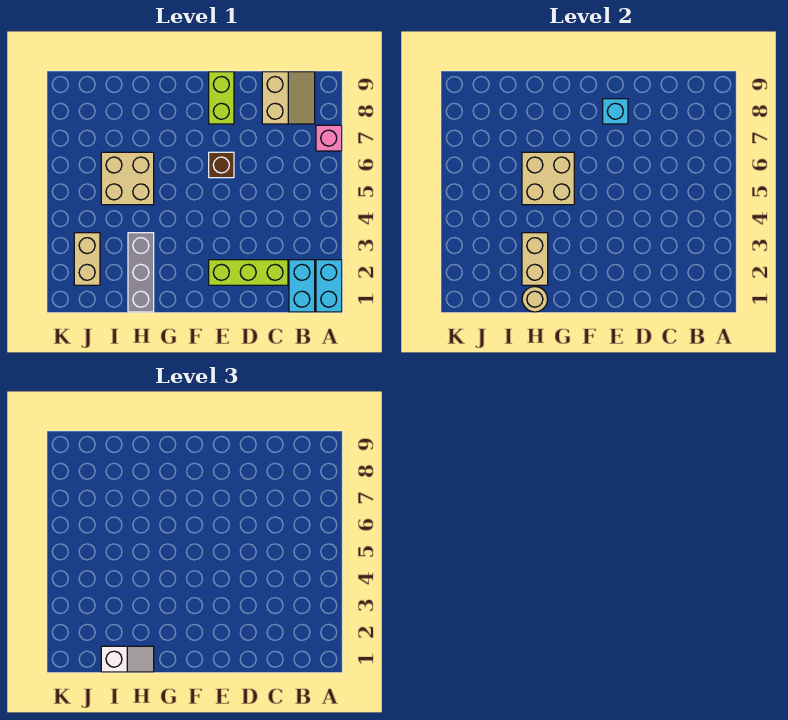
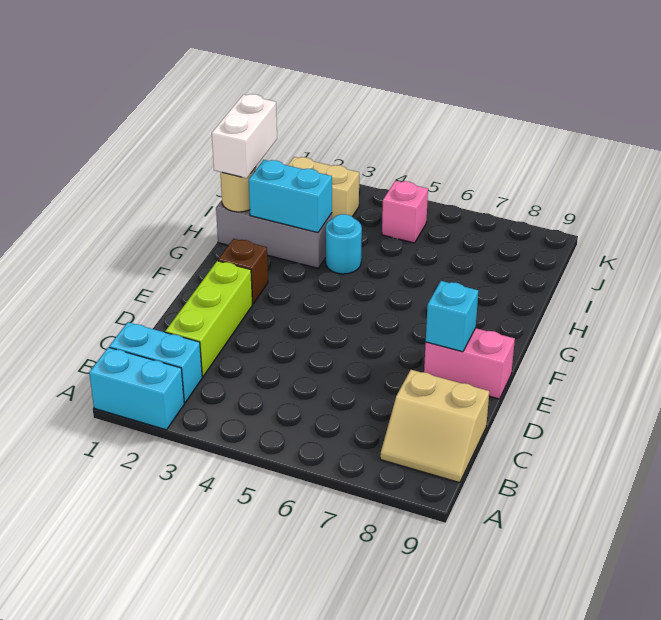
pink 1x1 brick [316,125,342,151] -> pink 1x1 brick moved to [382,181,428,243]
brown 1x1 brick [209,152,234,178] -> brown 1x1 brick moved to [218,239,268,304]
lime 1x2 brick [209,72,234,124] -> pink 1x2 brick [424,328,515,399]
tan 2x2 brick [522,152,574,205] -> none
white 1x2 slope [101,646,154,672] -> white 1x2 brick [212,94,277,178]
tan 1x2 brick [522,233,548,285] -> cyan 1x2 brick [249,160,332,233]
none -> cyan 1x1 round brick [326,214,362,274]
tan 2x2 brick [101,152,154,205] -> none

